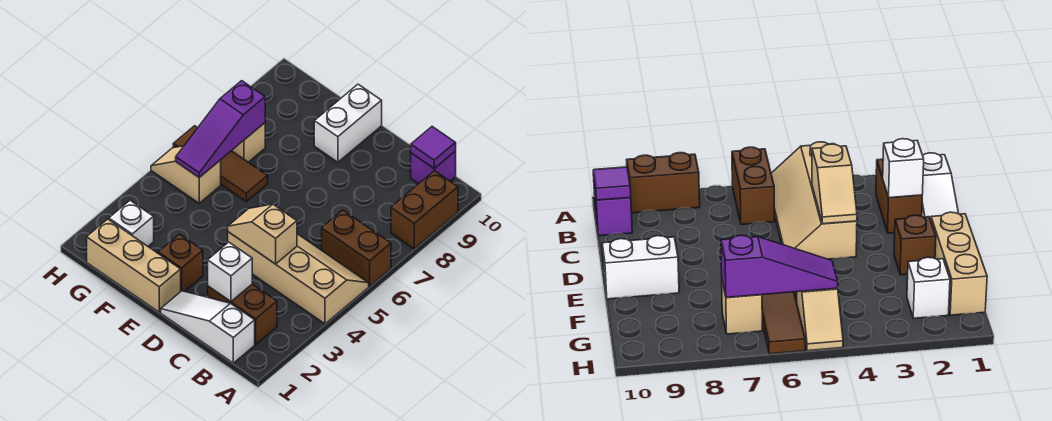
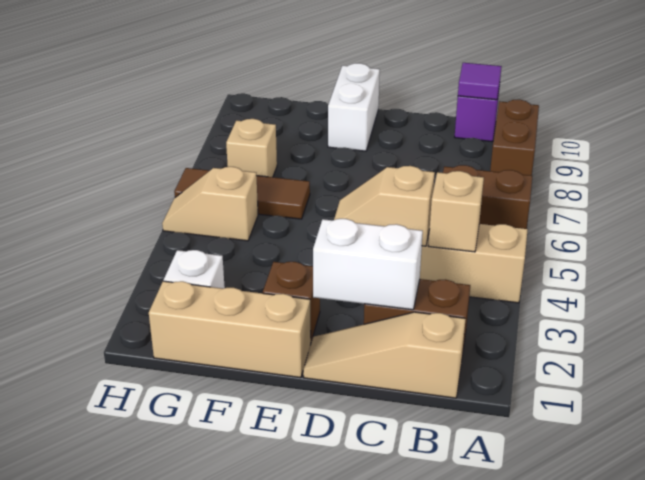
white 1x3 slope [161,291,255,363] -> tan 1x3 slope [303,312,466,398]
none -> tan 1x1 brick [428,171,484,252]
white 1x1 brick [208,242,252,301] -> white 1x2 brick [313,219,423,310]
purple 1x3 slope [176,81,265,177] -> none

